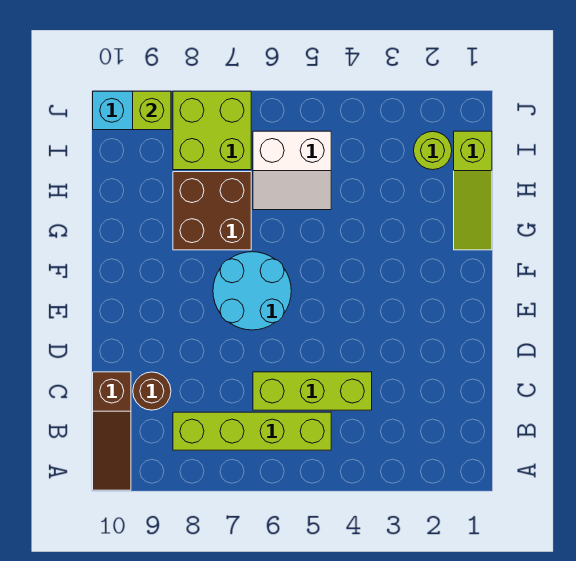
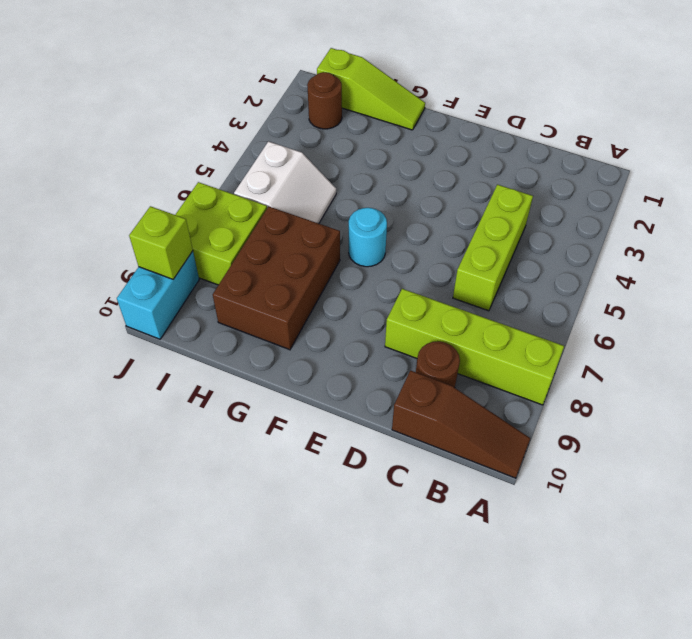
lime 1x4 brick [173,412,331,450] -> lime 1x4 brick turned to [385,289,564,405]
cyan 2x2 round brick [213,252,291,330] -> cyan 1x1 round brick [349,208,387,267]
brown 2x2 brick [173,172,251,250] -> brown 2x3 brick [213,207,340,350]
lime 1x1 round brick [414,131,452,170] -> brown 1x1 round brick [307,72,342,129]

